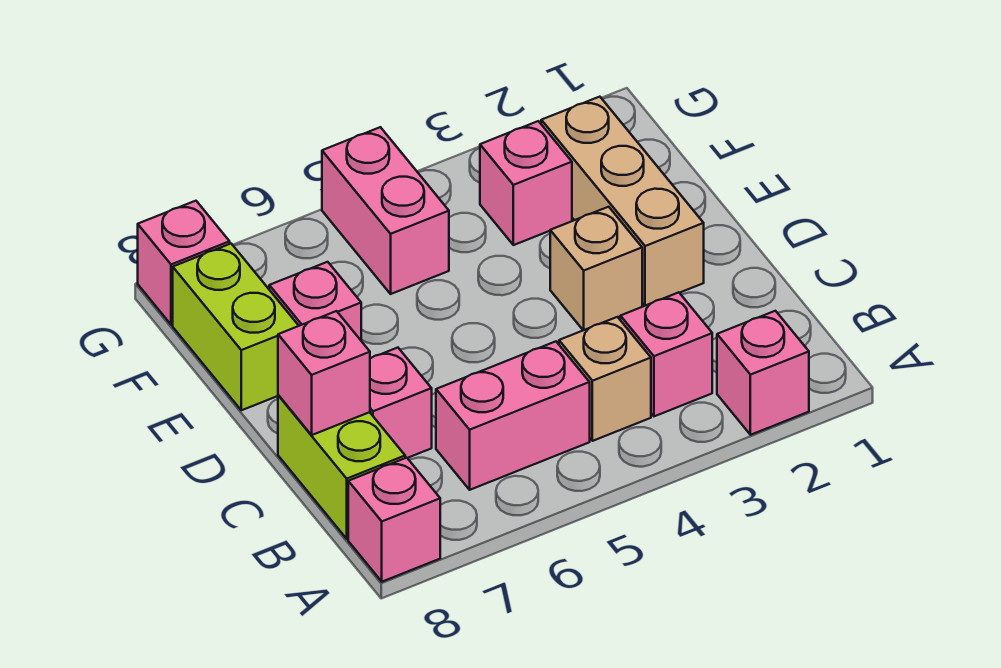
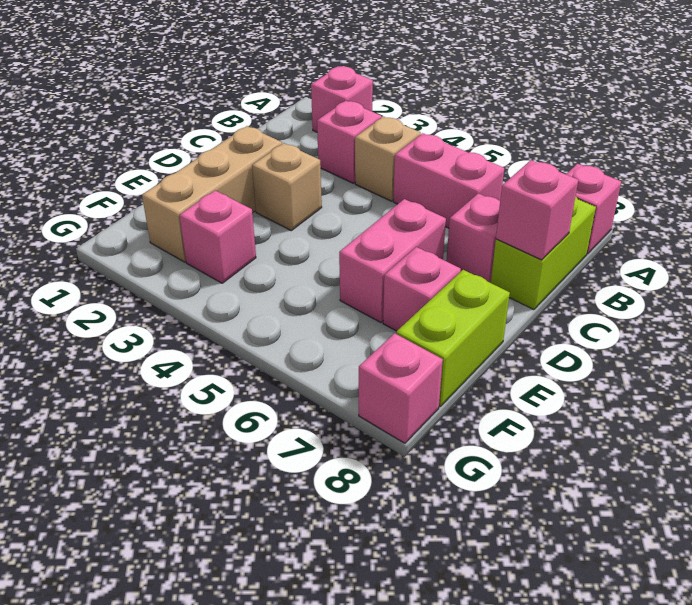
pink 1x2 brick [322,127,449,294] -> pink 1x2 brick moved to [339,199,446,322]

